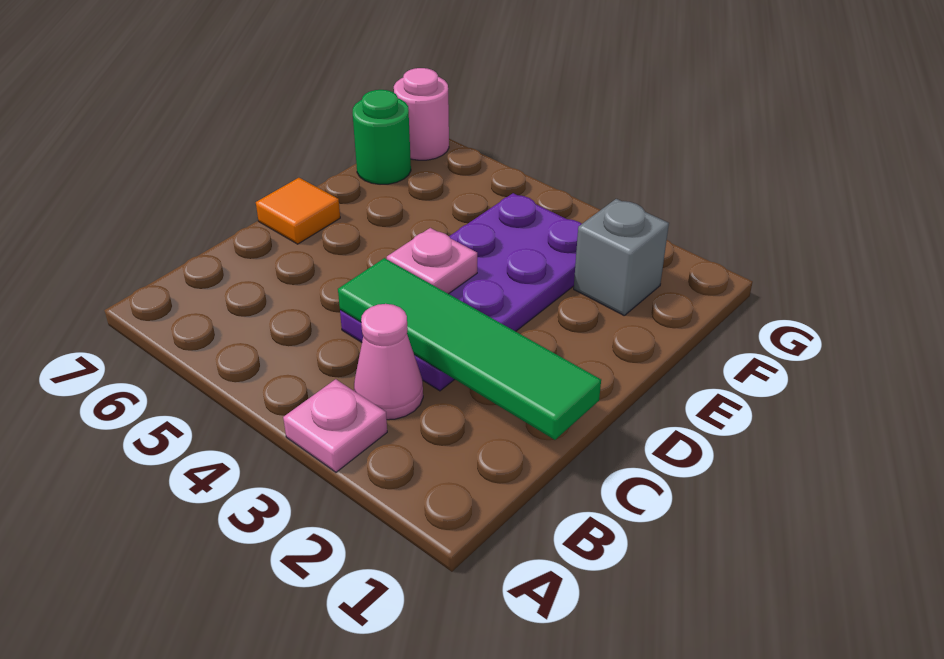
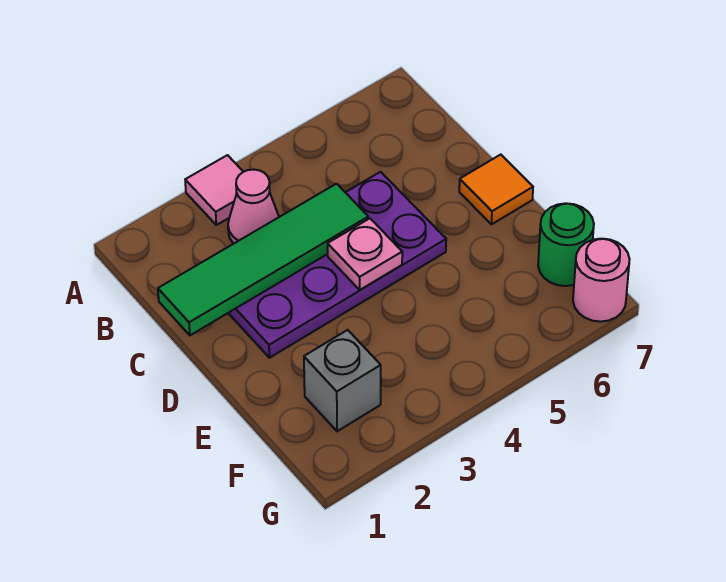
pink 1x1 plate [283,379,387,472] -> pink 1x1 tile [185,155,243,225]
purple 2x4 plate [340,193,581,391] -> purple 2x4 plate turned to [228,172,446,358]

